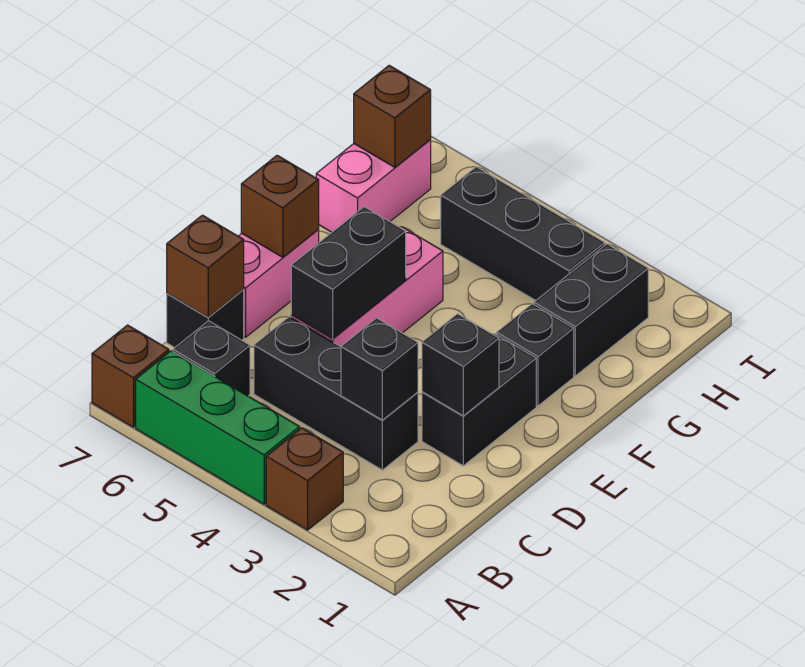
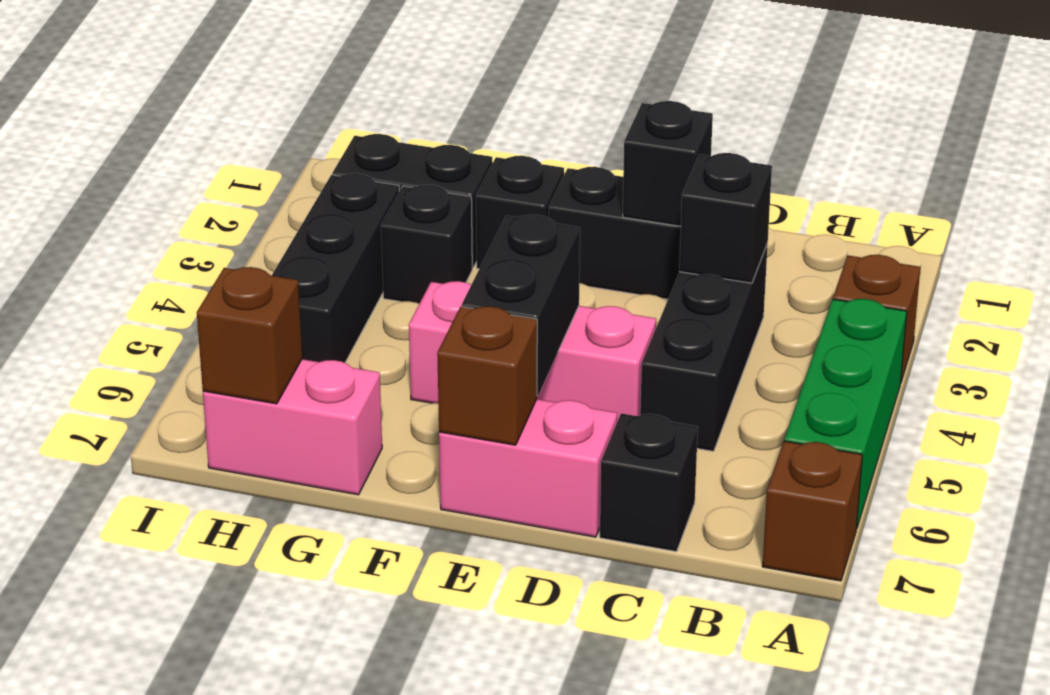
black 1x1 brick [173,321,250,396] -> black 1x1 brick moved to [381,185,472,304]
brown 1x1 brick [167,215,244,317] -> none
black 1x2 brick [291,207,406,339] -> black 1x2 brick turned to [462,215,580,396]

